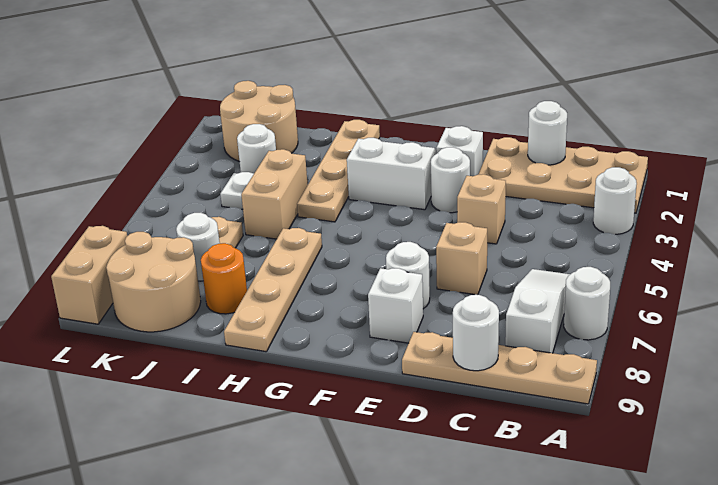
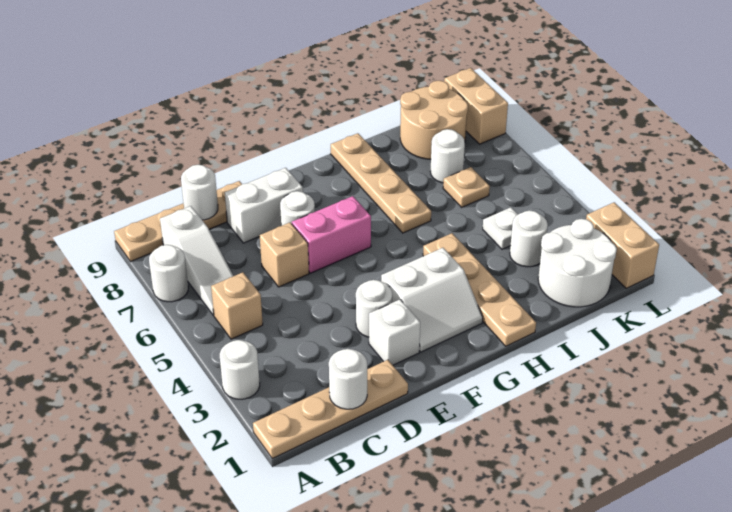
tan 2x4 plate [478,137,648,213] -> tan 1x4 plate [253,360,408,458]
tan 1x1 brick [457,174,506,244] -> tan 1x1 brick moved to [211,272,263,339]
none -> pink 1x2 brick [292,196,371,273]
white 1x1 brick [368,268,423,343] -> white 1x2 brick [225,168,303,243]
tan 1x2 brick [241,149,308,239] -> tan 1x2 brick moved to [586,202,659,288]
orange 1x1 round brick [201,243,247,314] -> none
tan 2x2 round brick [220,81,298,161] -> white 2x2 round brick [538,219,617,307]

